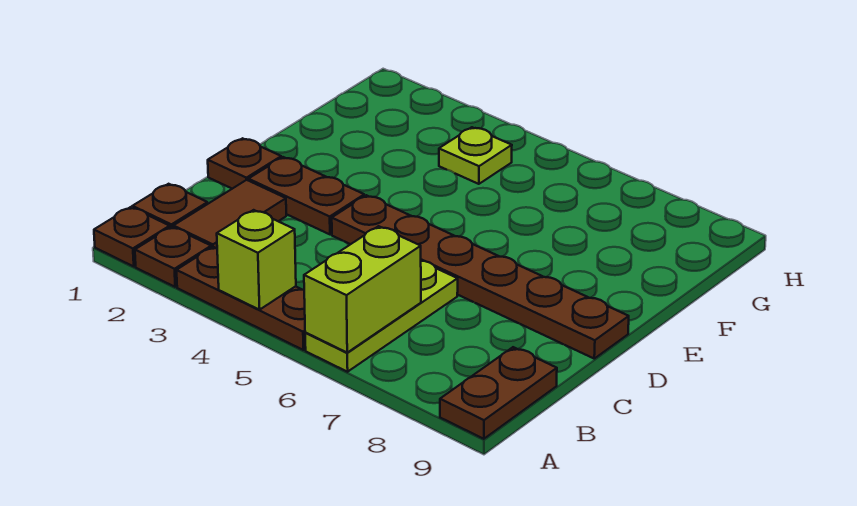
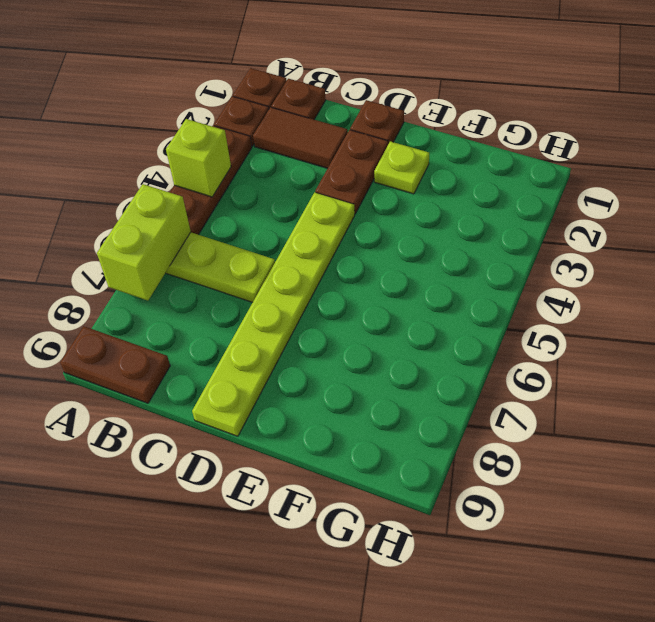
lime 1x2 brick [304,226,421,352] -> lime 1x2 brick turned to [97,184,191,301]
brown 1x6 plate [332,195,629,359] -> lime 1x6 plate [192,192,355,436]
lime 1x1 plate [439,127,512,184] -> lime 1x1 plate moved to [374,141,429,194]

